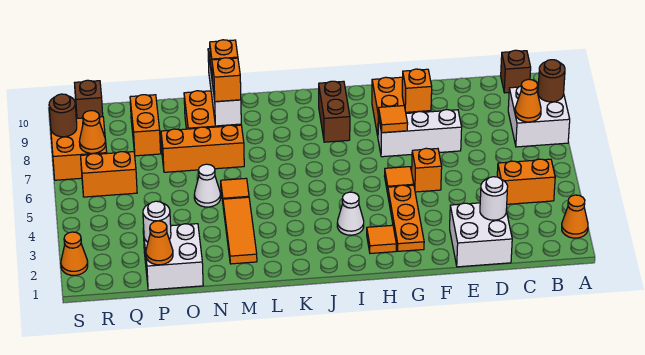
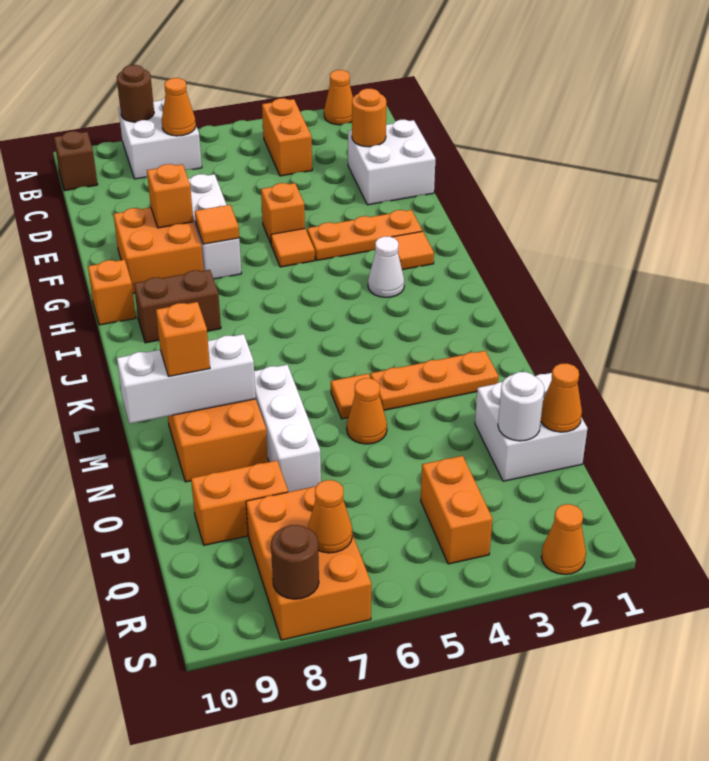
white 1x1 round brick [480,177,508,220] -> orange 1x1 round brick [352,89,386,147]
orange 1x3 tile [223,197,257,264] -> orange 1x3 plate [370,351,499,410]
orange 1x3 brick [161,125,244,172] -> white 1x3 brick [254,365,321,492]
orange 1x1 brick [212,58,241,102] -> orange 1x1 brick moved to [88,260,136,325]
white 1x1 cone [194,164,221,207] -> orange 1x1 cone [347,378,387,444]
orange 1x2 brick [81,152,137,197] -> orange 1x2 brick moved to [421,456,493,564]
orange 2x2 brick [51,117,107,180] -> orange 2x3 brick [246,486,371,640]
brown 1x1 brick [75,80,103,119] -> none

